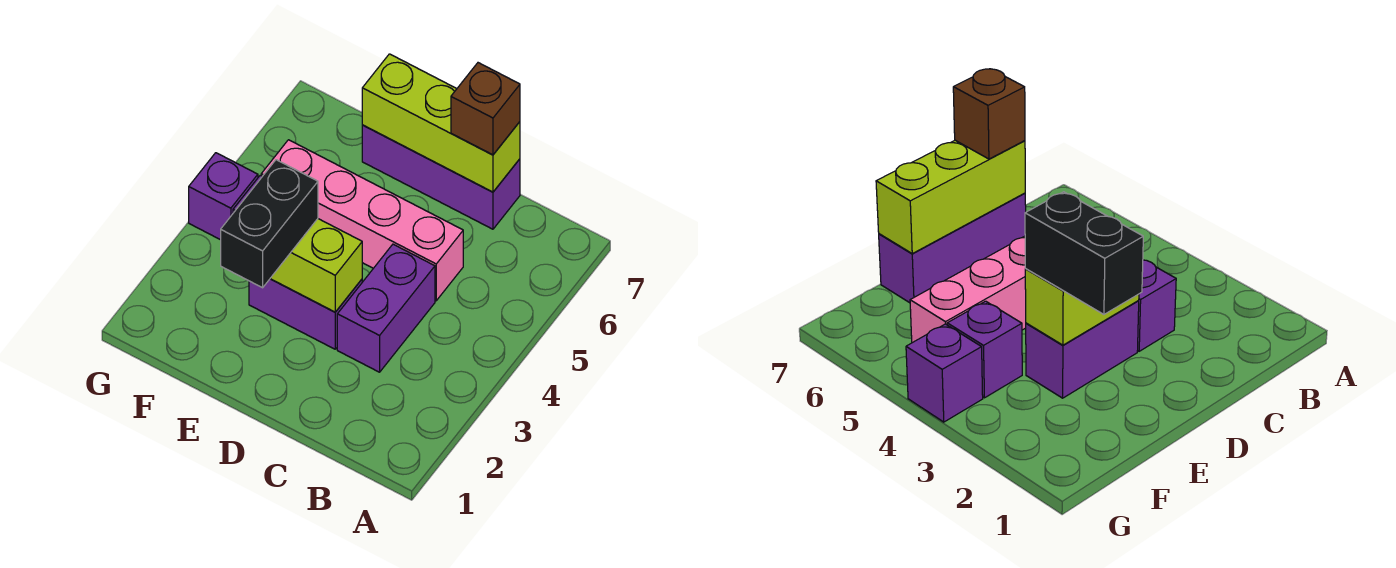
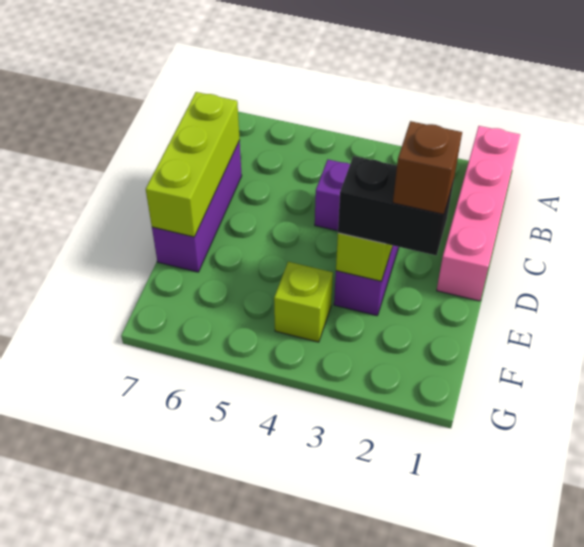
pink 1x4 brick [261,140,463,301] -> pink 1x4 brick moved to [437,126,520,301]
brown 1x1 brick [451,63,520,155] -> brown 1x1 brick moved to [393,121,462,214]
purple 1x1 brick [947,301,1022,398] -> lime 1x1 brick [274,262,333,342]
purple 1x1 brick [189,153,258,240] -> none

